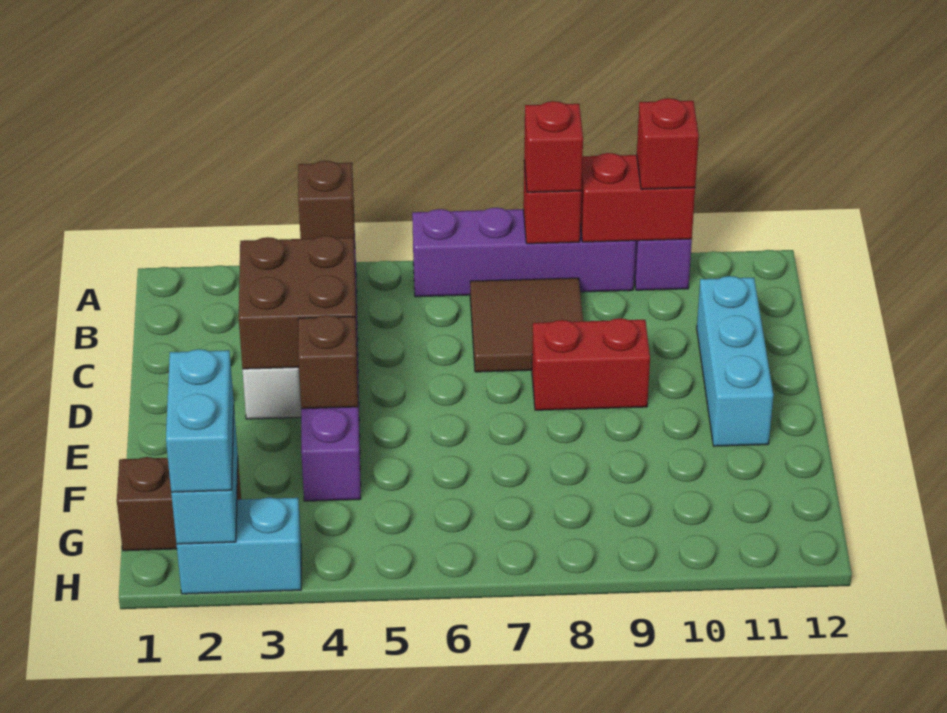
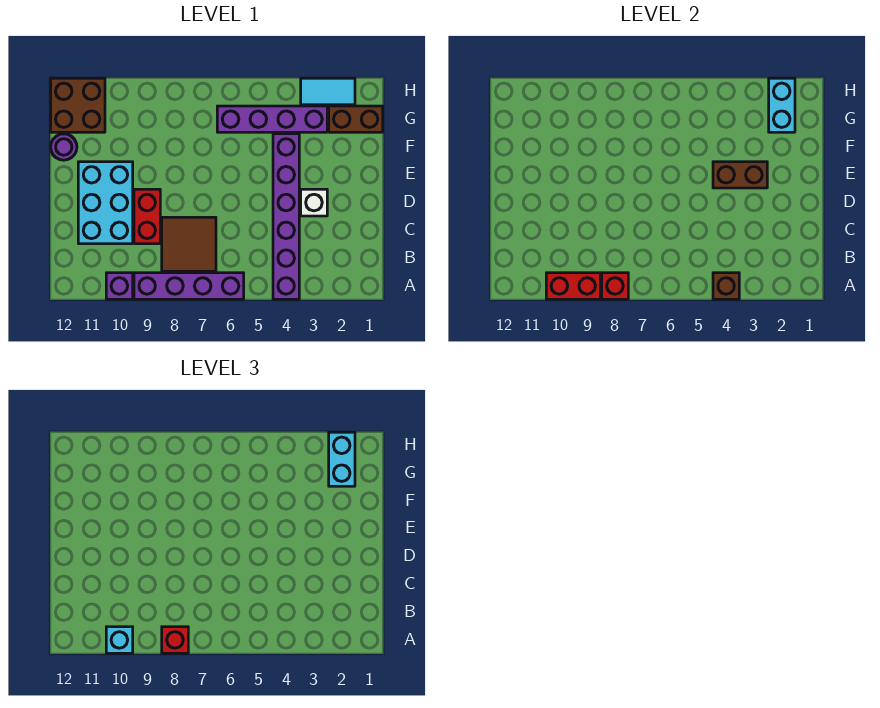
red 1x1 brick [637,98,699,189] -> cyan 1x1 brick [106,627,133,653]
brown 2x2 brick [239,236,357,369] -> brown 2x2 brick moved to [51,78,105,132]
cyan 1x3 brick [697,276,774,446] -> cyan 2x3 brick [78,162,133,244]
red 1x2 brick [532,318,650,410] -> red 1x2 brick turned to [134,189,160,244]
brown 1x1 brick [298,315,358,409] -> brown 1x2 brick [713,162,767,188]
none -> purple 1x1 round brick [51,134,77,160]
none -> purple 1x4 brick [217,106,327,132]
cyan 1x2 brick [177,498,301,594] -> cyan 1x2 tile [301,78,355,105]

